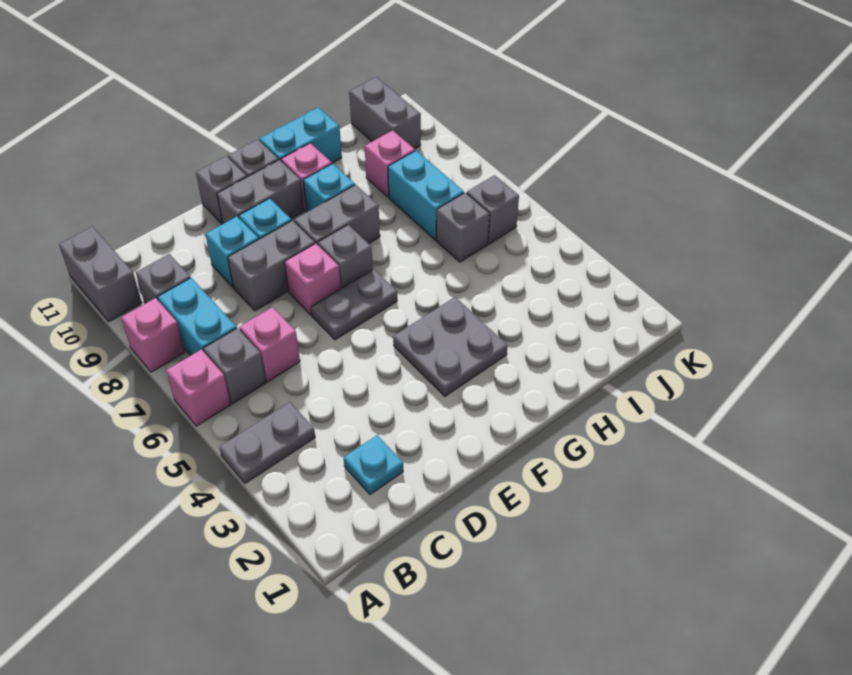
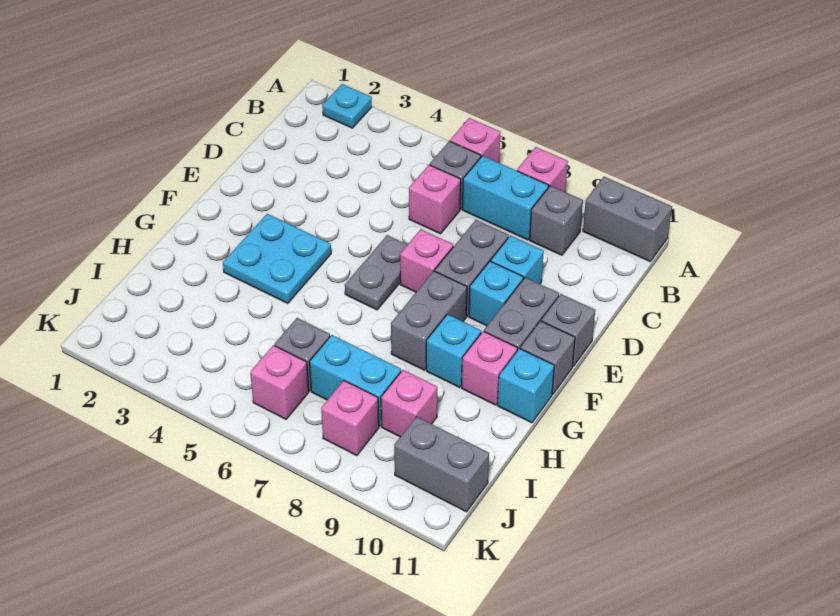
grey 1x2 plate [219,402,315,483] -> none
cyan 1x1 plate [344,435,403,495] -> cyan 1x1 plate moved to [322,84,372,128]
grey 2x2 plate [393,297,507,396] -> cyan 2x2 plate [223,214,331,303]
grey 1x1 brick [318,225,373,288] -> none
cyan 1x2 brick [259,107,342,163] -> cyan 1x1 brick [497,349,554,423]
grey 1x1 brick [467,175,519,244] -> pink 1x1 brick [250,345,309,419]
none -> pink 1x1 brick [321,381,379,456]

